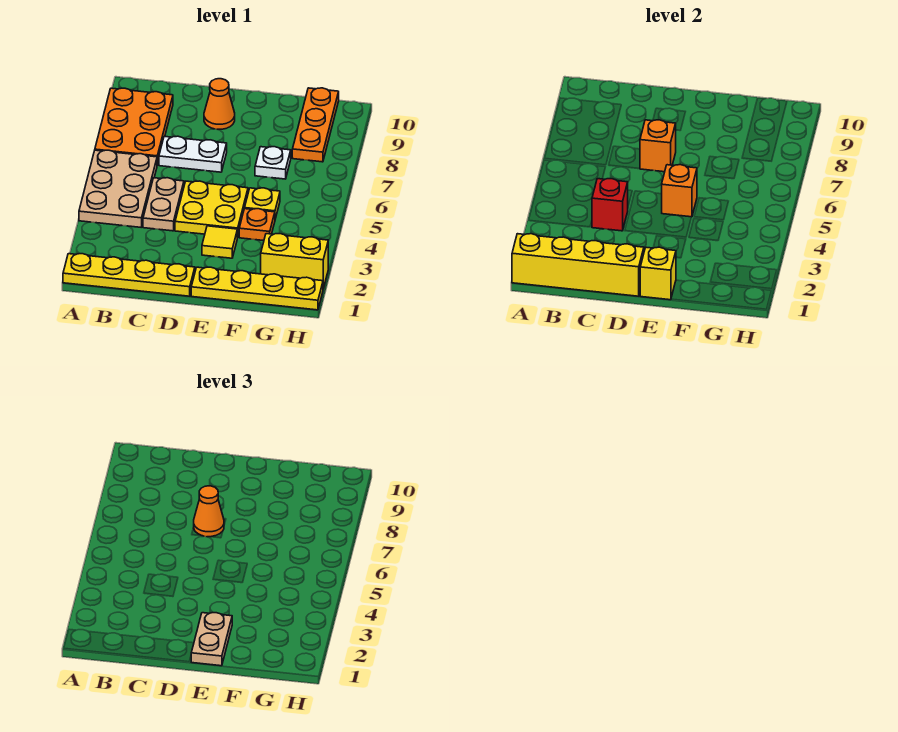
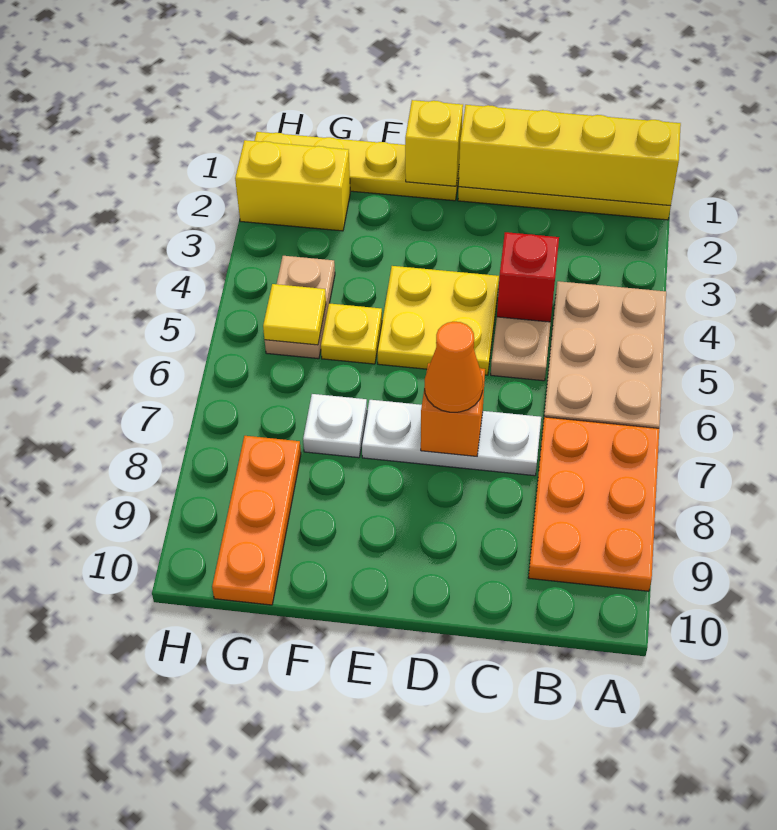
white 1x2 plate [159,136,227,172] -> white 1x3 plate [362,400,541,476]
orange 1x1 cone [204,79,235,129] -> none
tan 1x2 plate [191,613,232,666] -> tan 1x2 plate moved to [265,256,335,359]
yellow 1x1 tile [202,226,237,258] -> yellow 1x1 tile moved to [263,284,326,345]
orange 1x1 brick [662,165,697,217] -> none
orange 1x1 plate [239,209,275,241] -> none

